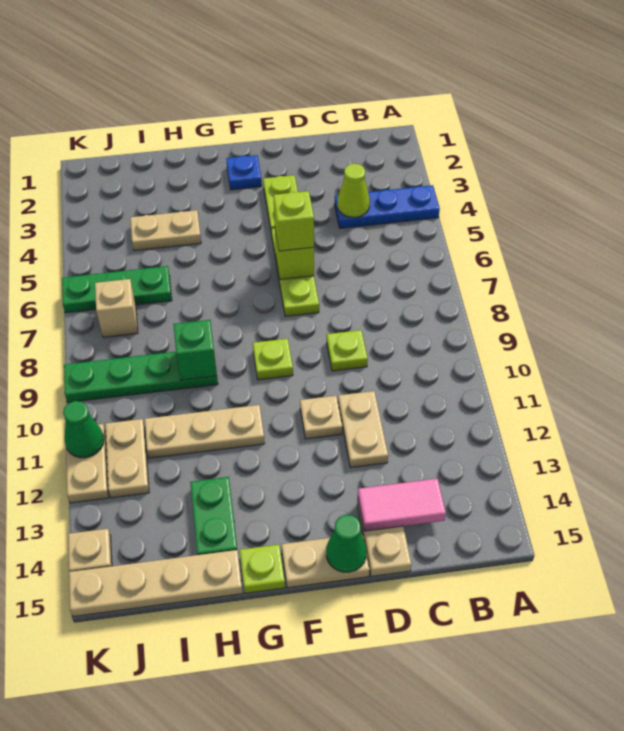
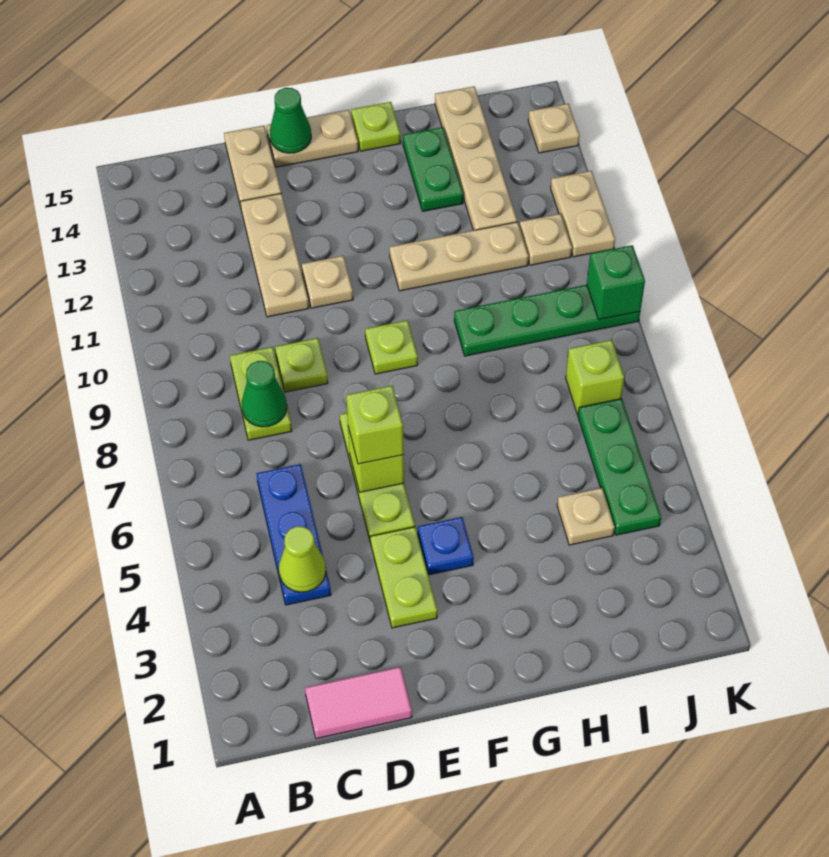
blue 1x3 plate [334,185,440,228] -> blue 1x3 plate turned to [256,464,331,605]
none -> lime 1x2 plate [230,347,292,440]
pink 1x2 tile [358,478,446,531] -> pink 1x2 tile moved to [305,667,412,739]
tan 1x2 plate [338,391,388,468] -> tan 1x3 plate [240,193,309,317]
blue 1x1 plate [226,155,262,190] -> blue 1x1 plate moved to [418,517,474,575]
tan 1x2 plate [130,210,201,251] -> tan 1x1 plate [557,488,615,545]
green 1x1 brick [173,320,217,380] -> green 1x1 brick moved to [587,245,645,320]
tan 1x4 plate [69,550,243,617] -> tan 1x4 plate turned to [435,86,517,230]
green 1x3 plate [62,266,172,313] -> green 1x3 plate turned to [578,399,661,535]
tan 1x1 brick [95,279,138,337] -> lime 1x1 brick [566,340,624,415]
tan 1x2 plate [105,419,149,498] -> tan 1x1 plate [520,214,572,265]
green 1x1 cone [63,401,104,458] -> green 1x1 cone moved to [242,361,287,427]

